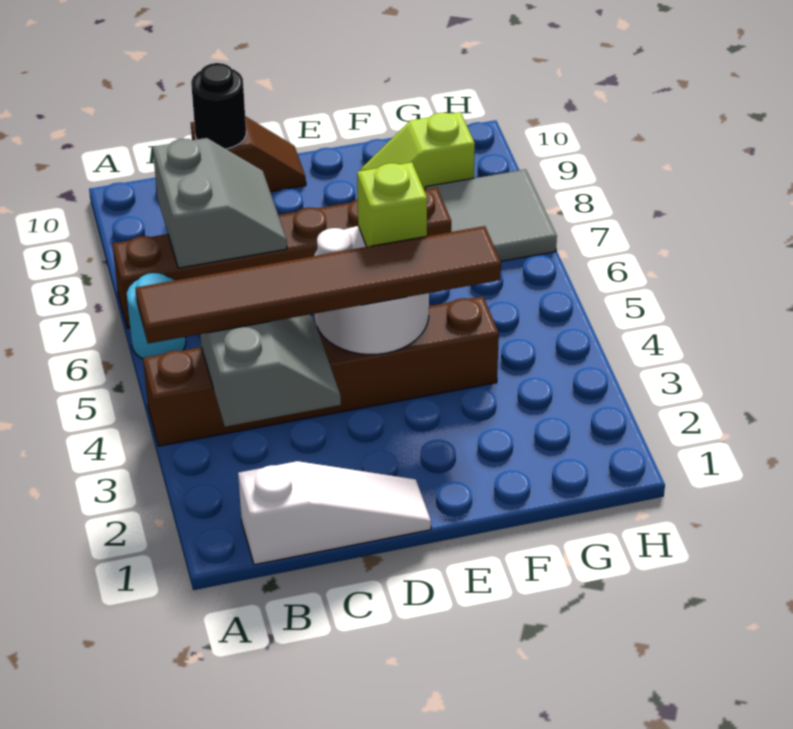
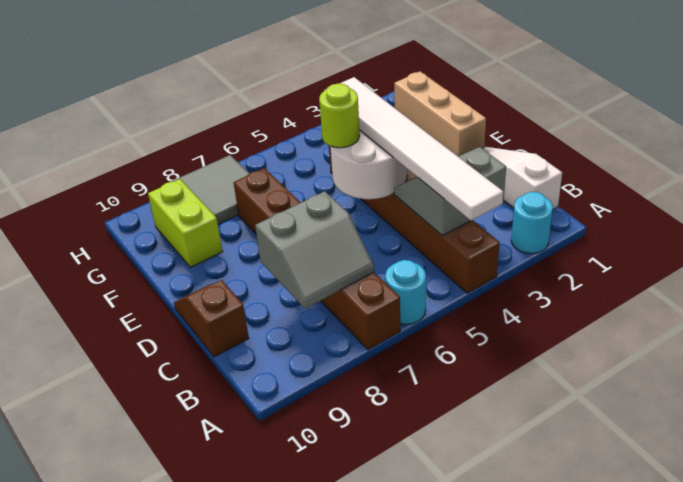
none -> cyan 1x1 round brick [511,192,553,254]
brown 1x6 tile [135,226,501,343] -> white 1x6 tile [340,77,503,221]
grey 2x2 slope [153,138,287,268] -> grey 2x2 slope turned to [255,191,374,309]
black 1x1 round brick [191,63,246,149] -> none
none -> tan 1x3 brick [394,71,486,156]
lime 1x1 brick [357,162,427,247] -> lime 1x1 round brick [319,84,360,148]
lime 1x2 slope [360,112,475,190] -> lime 1x2 brick [148,179,223,267]

